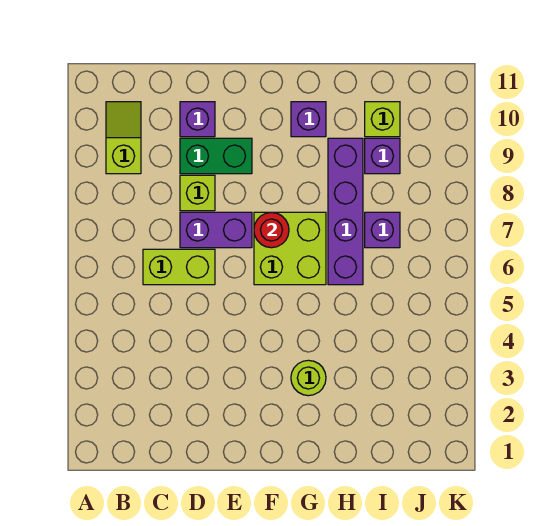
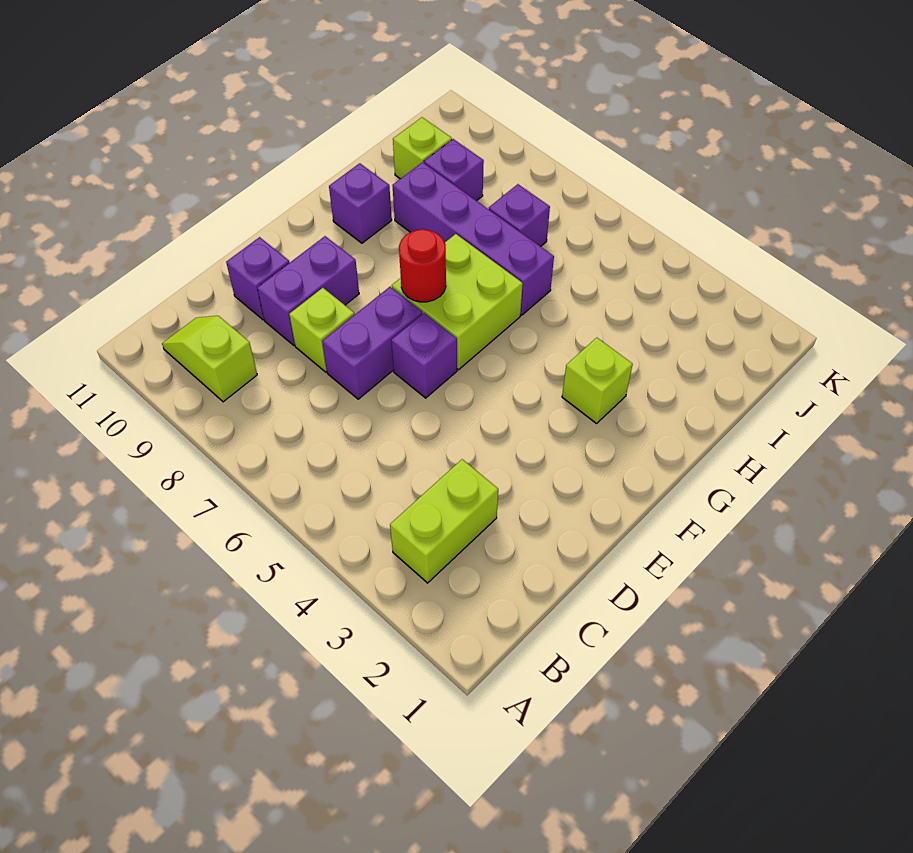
lime 1x2 brick [143,249,215,285] -> lime 1x2 brick moved to [390,459,498,583]
green 1x2 brick [180,138,252,174] -> purple 1x2 brick [257,236,359,345]
none -> purple 1x1 brick [391,313,457,398]
lime 1x1 round brick [291,360,326,396] -> lime 1x1 brick [562,338,633,423]

